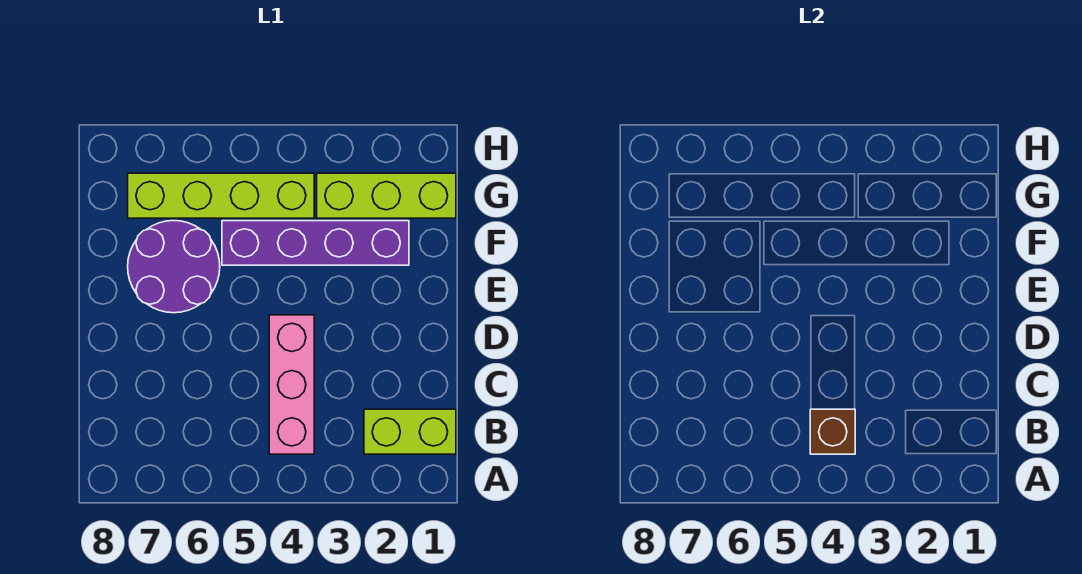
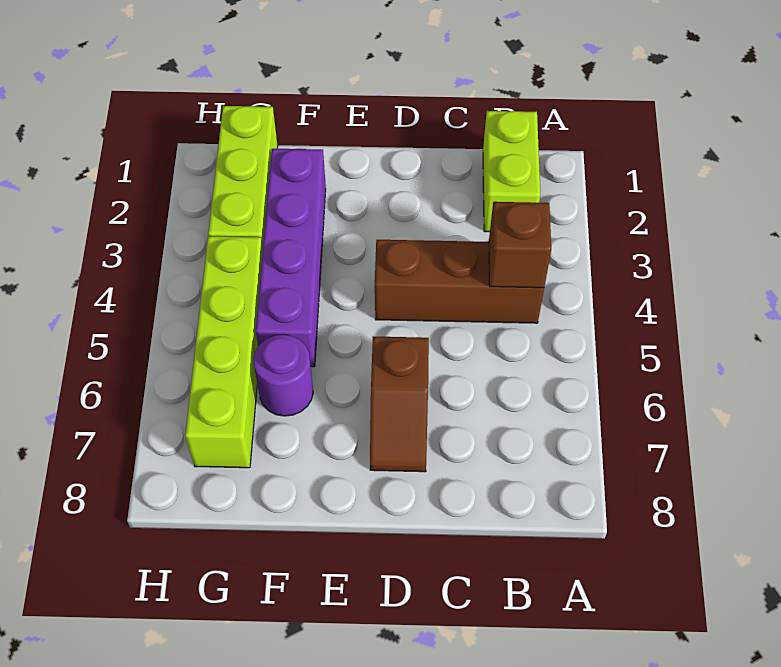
pink 1x3 brick [269,315,314,454] -> brown 1x3 brick [375,240,544,323]
none -> brown 1x2 slope [370,336,429,472]
purple 2x2 round brick [128,221,220,313] -> purple 1x1 round brick [253,335,313,416]

